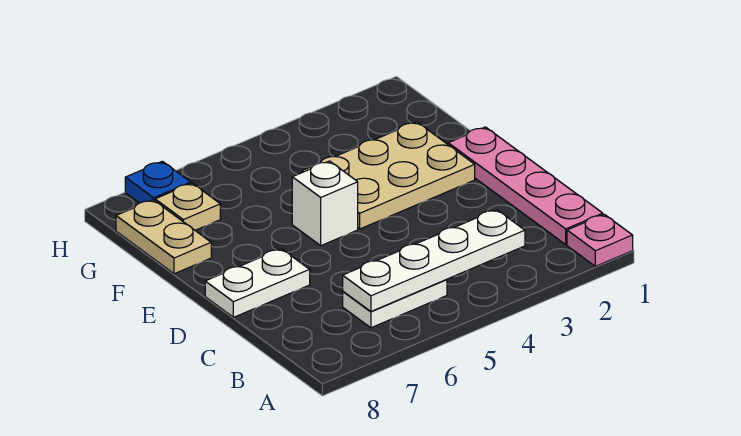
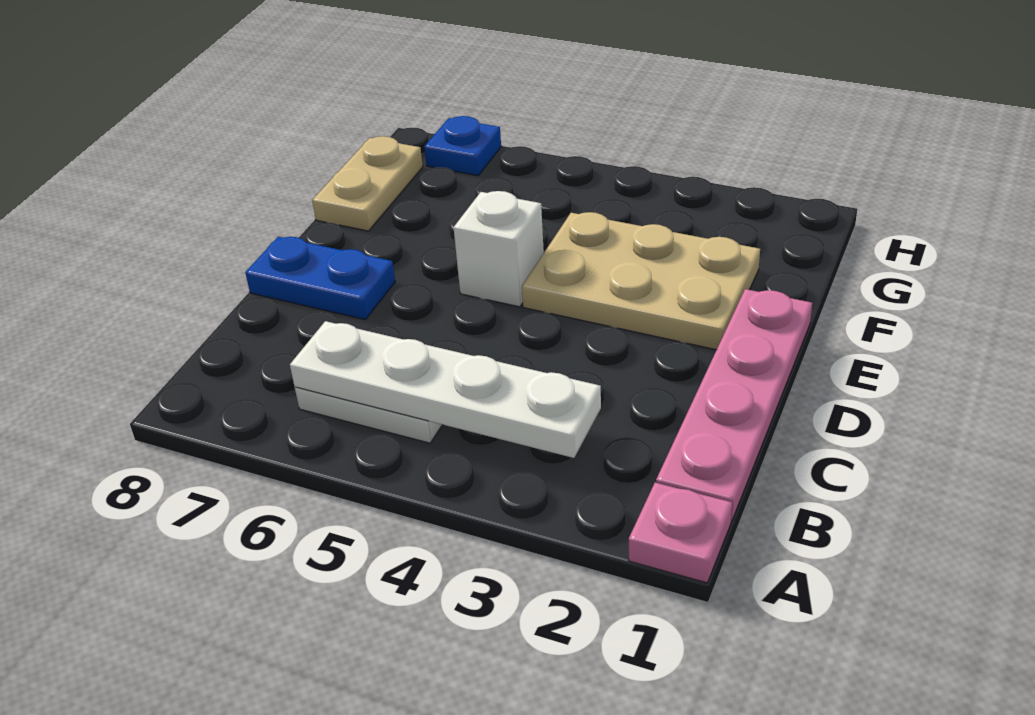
white 1x2 plate [205,249,310,317] -> blue 1x2 plate [245,237,395,320]
tan 1x1 plate [155,183,220,230] -> none

